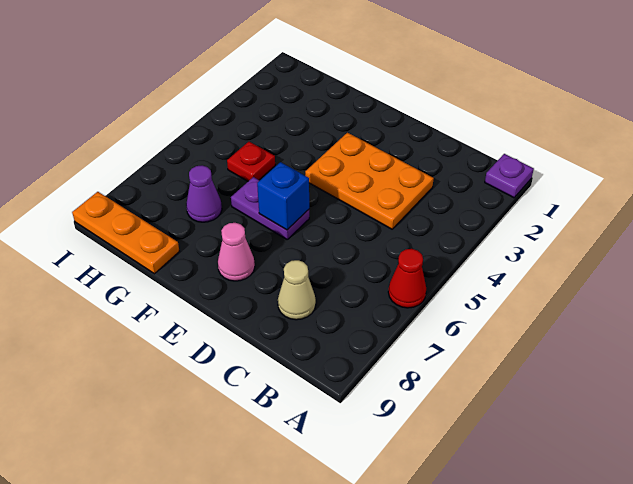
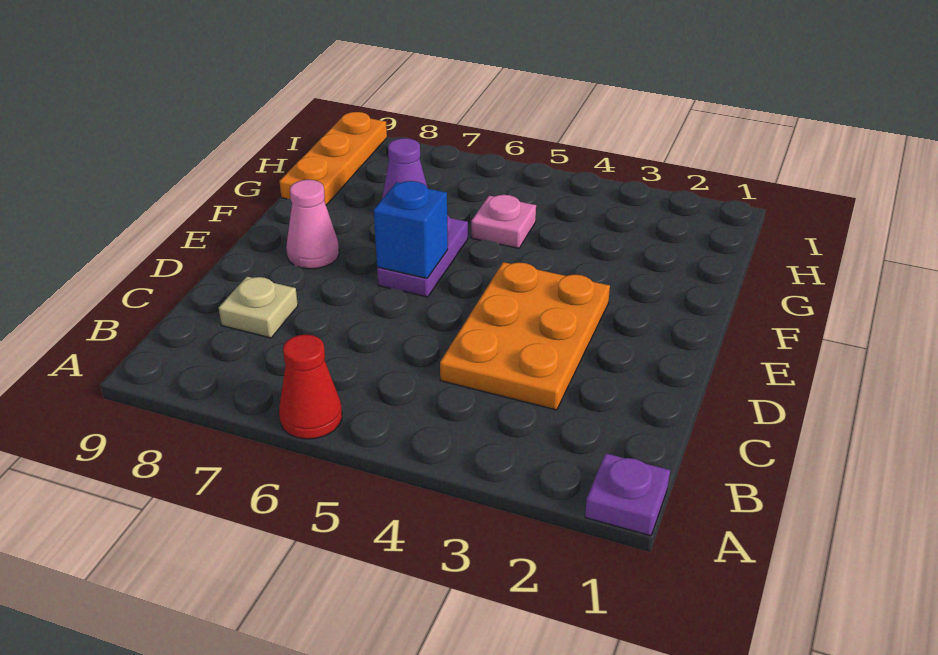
tan 1x1 cone [278,260,316,320] -> tan 1x1 plate [219,277,298,338]
red 1x1 plate [227,142,275,181] -> pink 1x1 plate [471,195,536,248]

